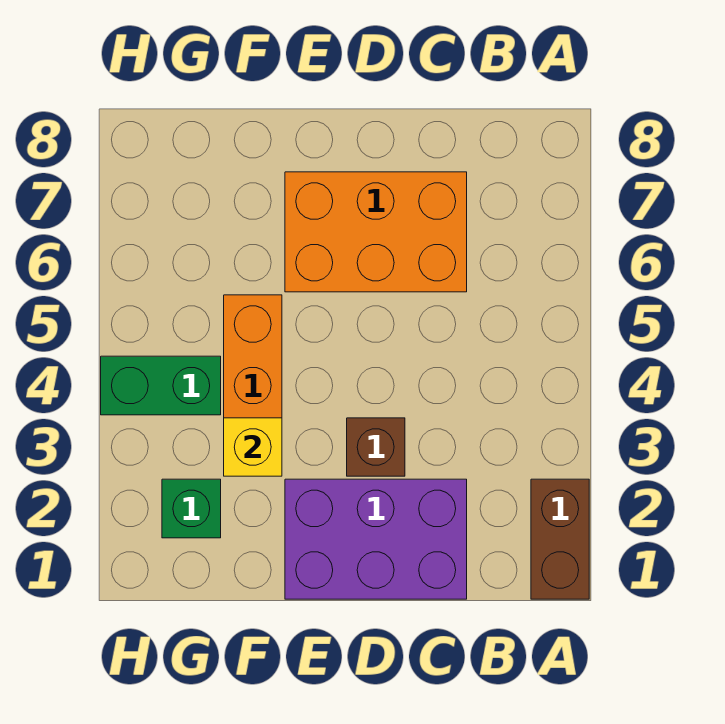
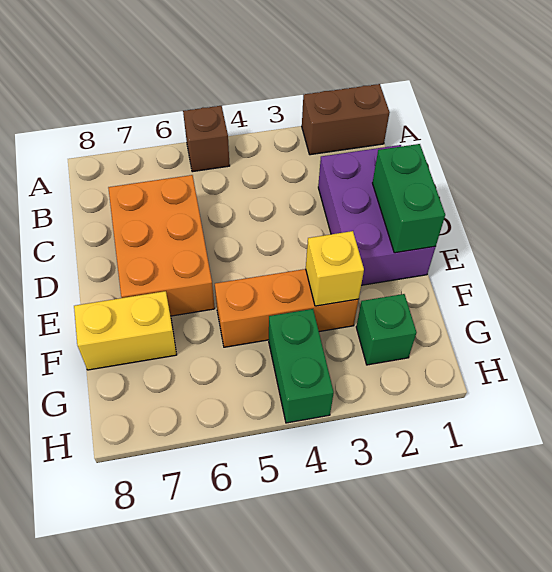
none -> green 1x2 brick [373,144,445,253]
brown 1x1 brick [347,418,405,476] -> brown 1x1 brick moved to [183,106,230,172]
none -> yellow 1x2 brick [74,291,177,370]

